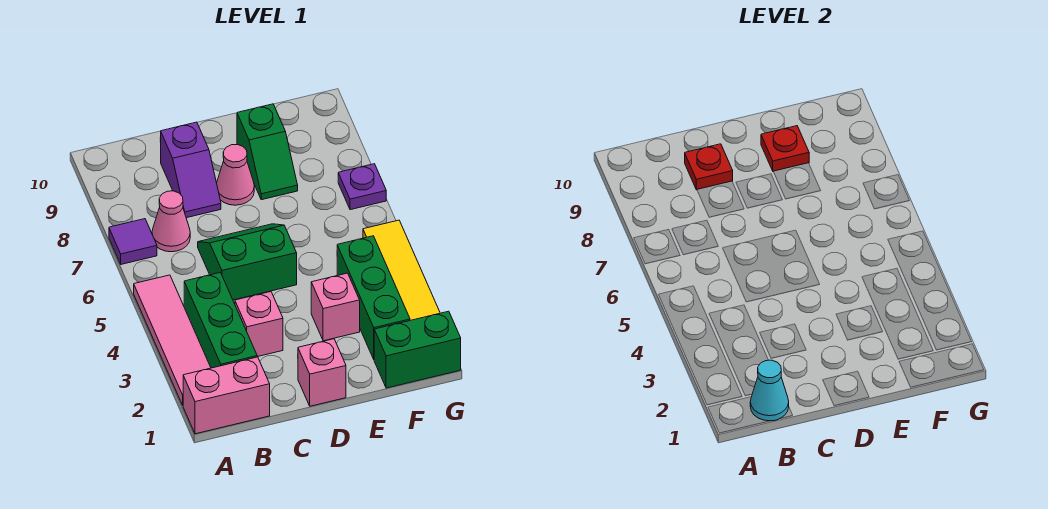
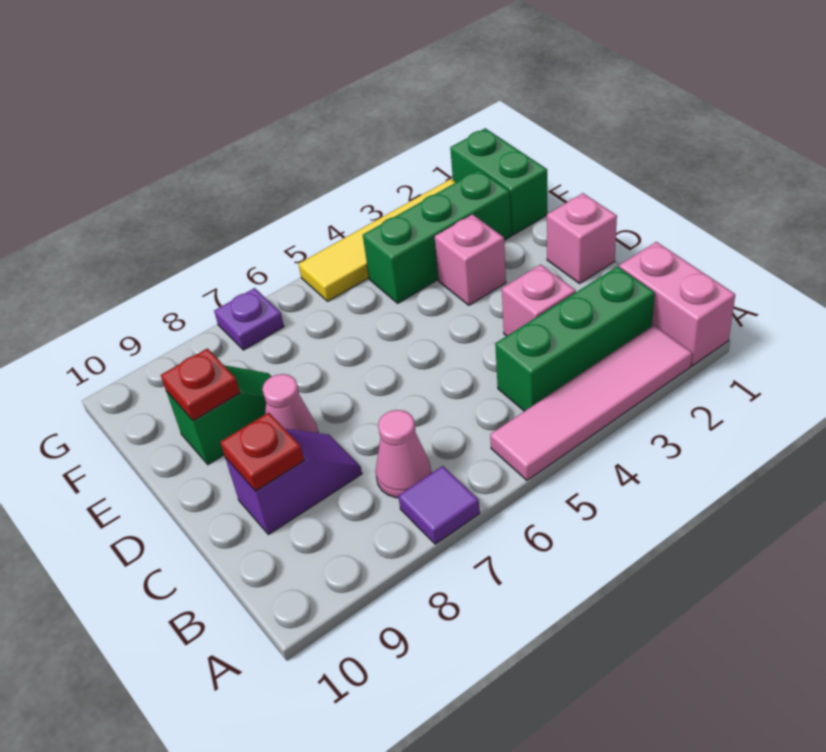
cyan 1x1 cone [750,360,789,421] -> none
green 2x2 slope [198,224,297,300] -> none

